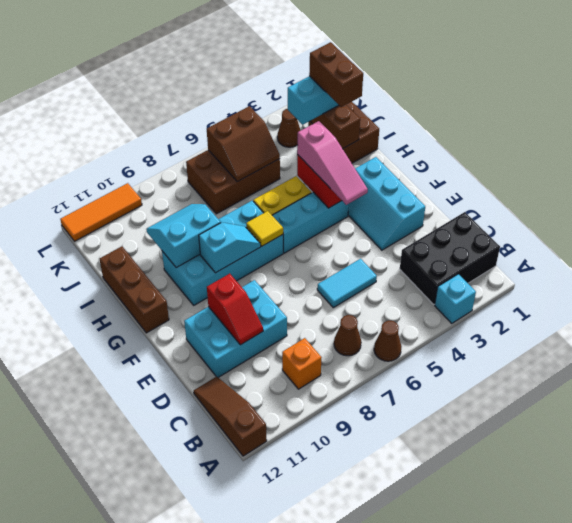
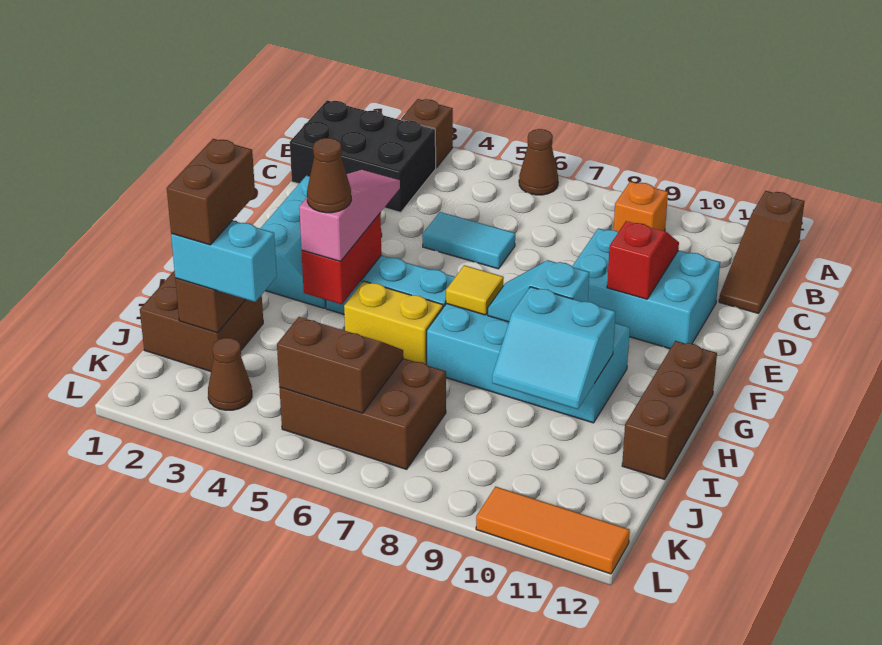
cyan 1x1 brick [435,274,476,323] -> brown 1x1 brick [401,99,453,168]
brown 1x1 cone [334,315,361,356] -> brown 1x1 cone moved to [307,138,351,213]

